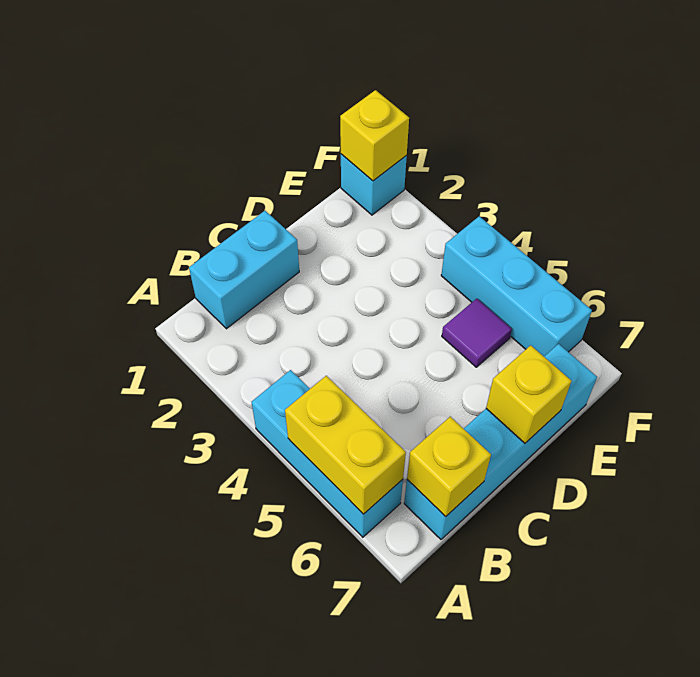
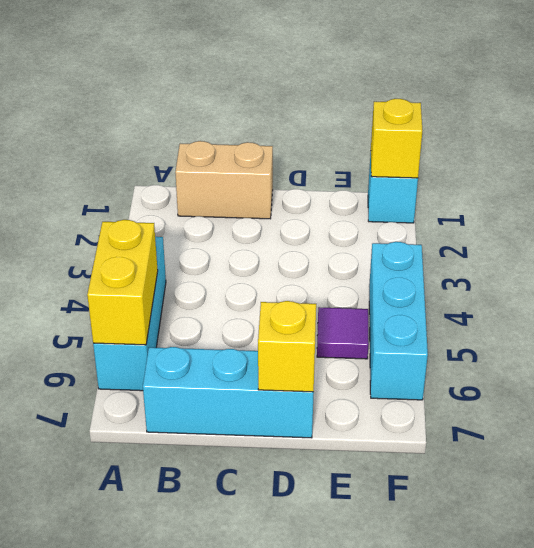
cyan 1x2 brick [189,211,299,329] -> tan 1x2 brick [175,141,273,219]
cyan 1x4 brick [404,344,597,539] -> cyan 1x3 brick [143,347,314,438]
yellow 1x1 brick [407,417,491,517] -> none

